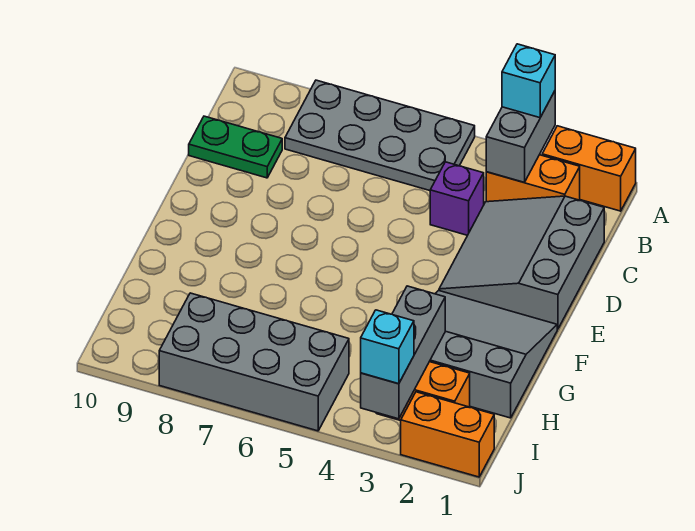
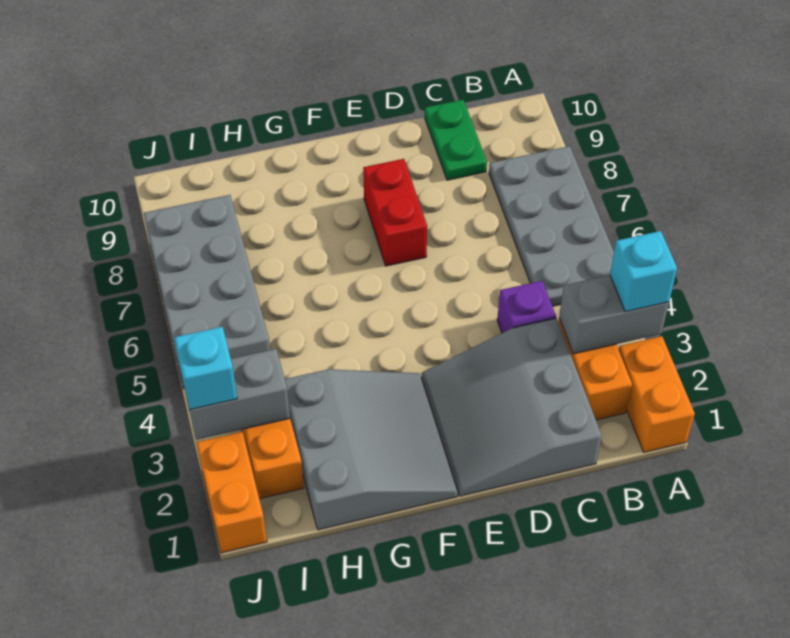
grey 3x3 slope [439,196,604,329] -> grey 3x3 slope turned to [422,318,602,496]
none -> red 1x2 brick [363,159,427,266]
grey 1x3 brick [361,286,445,419] -> grey 1x2 brick [183,349,290,440]

